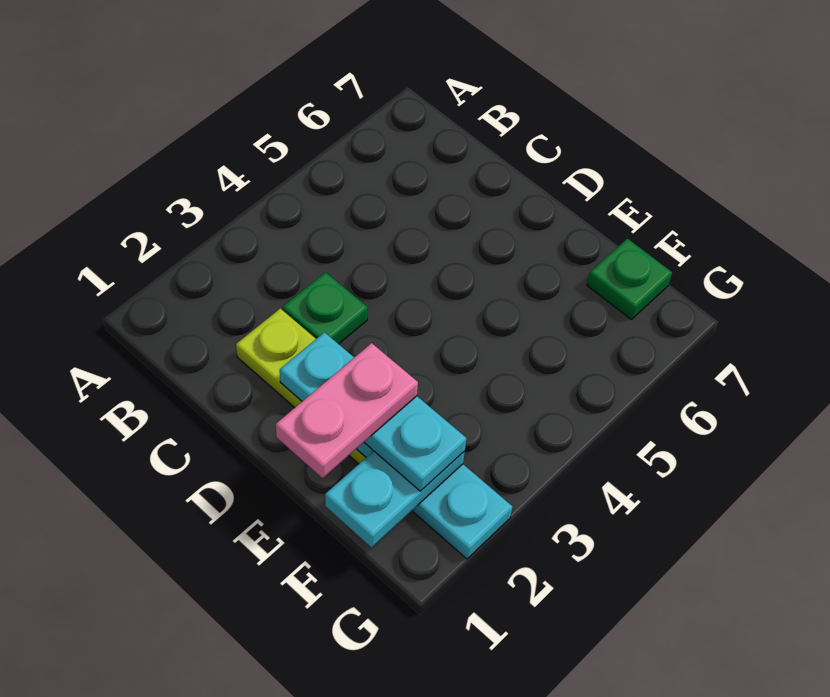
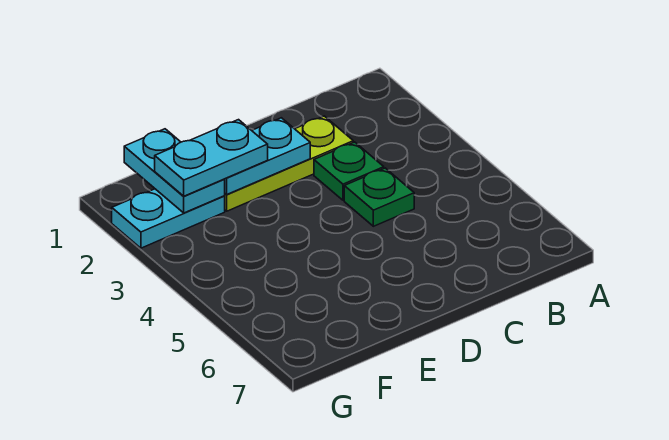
pink 1x2 plate [276,343,418,478] -> none
green 1x1 plate [587,239,672,319] -> green 1x1 plate moved to [344,168,414,226]

